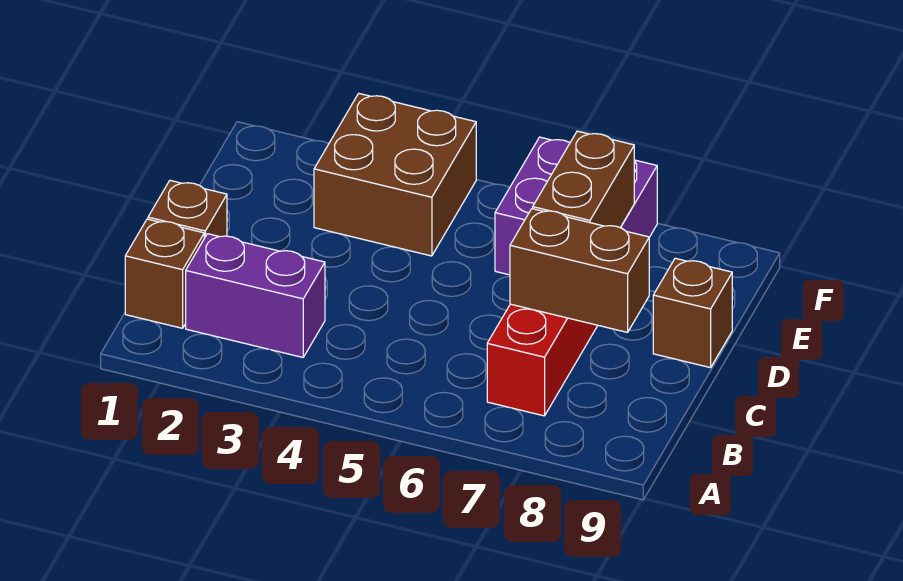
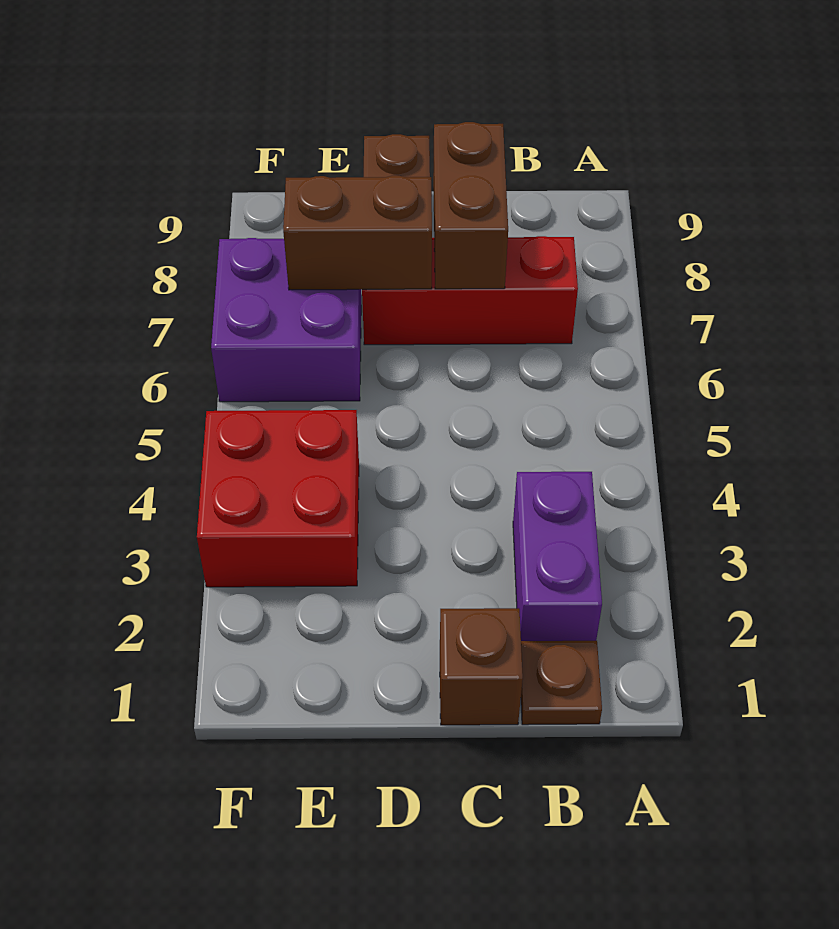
brown 1x1 brick [125,219,204,328] -> brown 1x1 plate [521,641,602,725]
brown 2x2 brick [314,94,476,256] -> red 2x2 brick [197,410,359,587]

